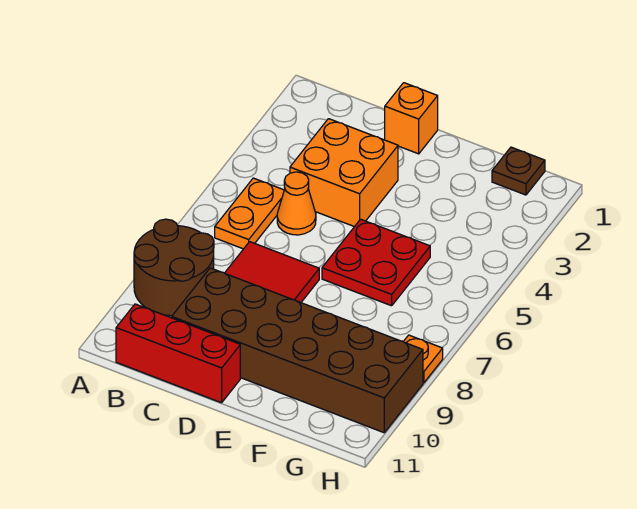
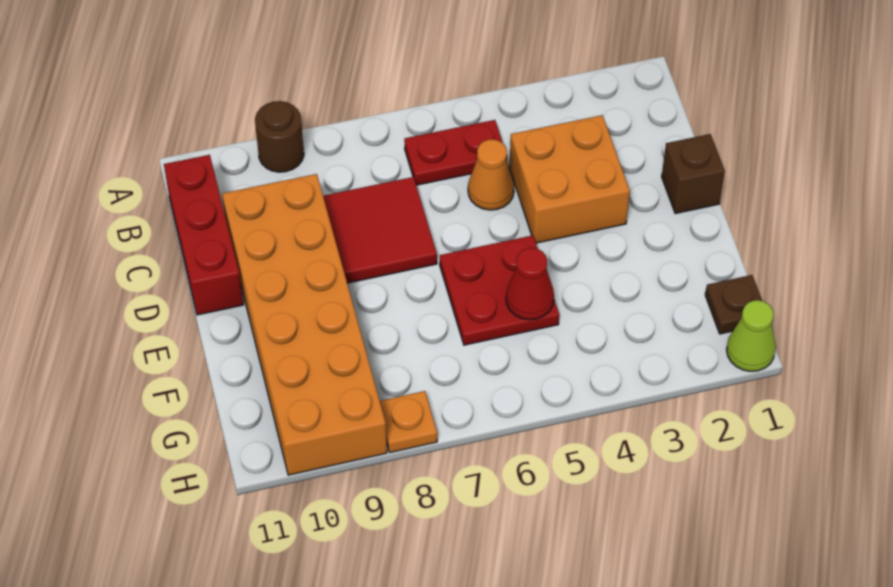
brown 2x2 round brick [134,219,214,316] -> brown 1x1 round brick [255,101,304,172]
orange 1x2 plate [215,178,284,249] -> red 1x2 plate [404,120,507,185]
brown 2x6 brick [172,268,423,433] -> orange 2x6 brick [222,174,387,475]
orange 1x1 brick [385,83,438,154] -> brown 1x1 brick [662,134,725,214]
none -> red 1x1 cone [506,248,554,320]
none -> lime 1x1 cone [727,300,776,371]

